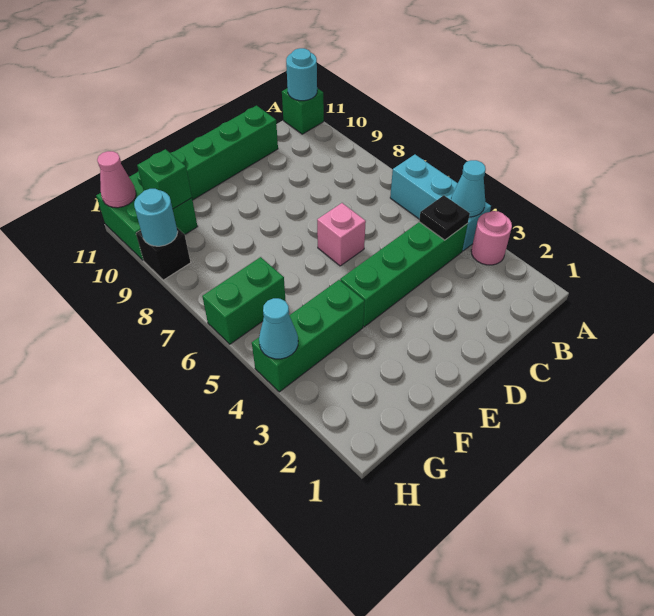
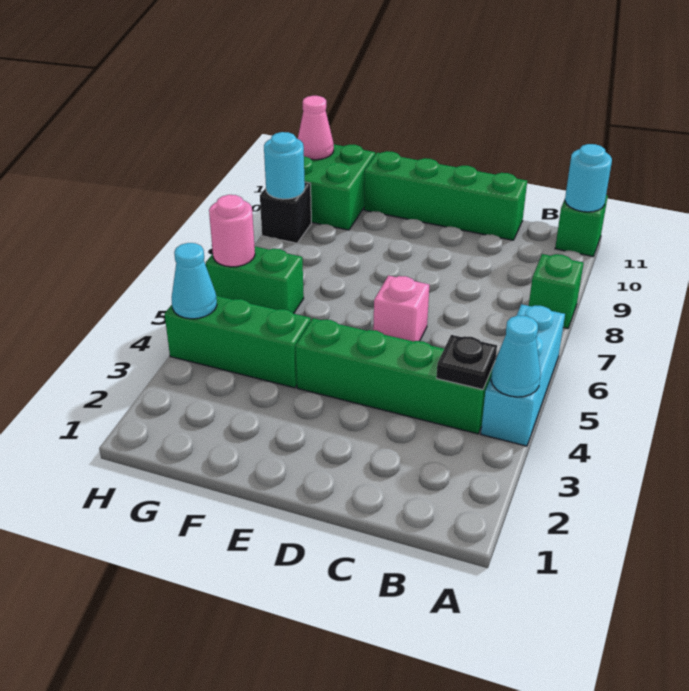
pink 1x1 round brick [471,211,512,265] -> pink 1x1 round brick moved to [209,195,255,267]
green 1x1 brick [137,149,192,209] -> green 1x1 brick moved to [529,254,584,328]

